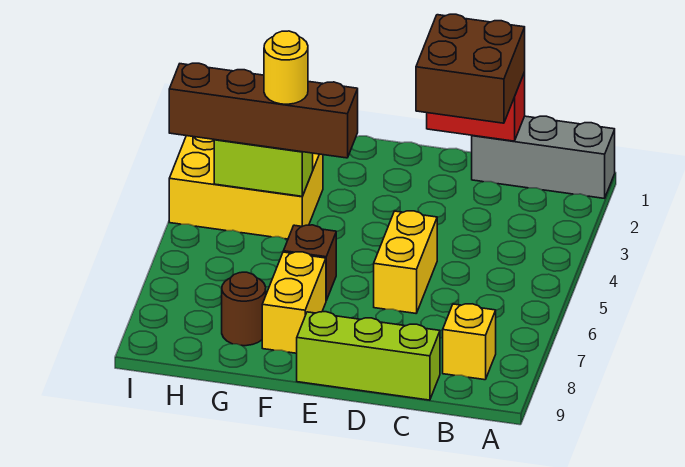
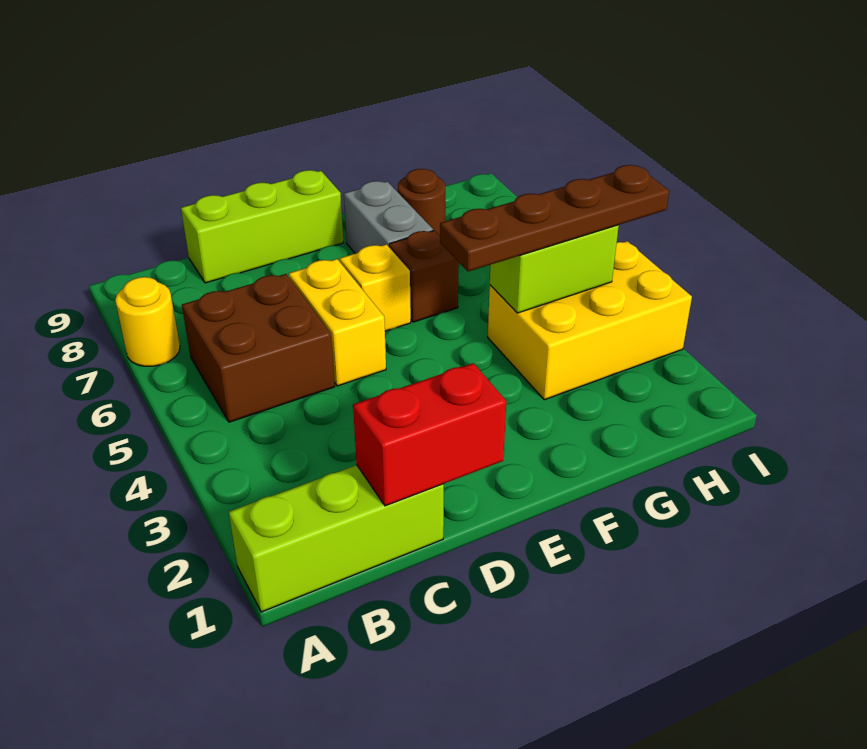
grey 1x3 brick [472,116,615,198] -> lime 1x3 brick [229,465,444,612]
yellow 1x1 brick [443,304,496,380] -> yellow 1x1 brick moved to [340,244,411,331]
brown 2x2 brick [416,14,525,123] -> brown 2x2 brick moved to [182,274,335,422]
brown 1x4 brick [169,63,358,158] -> brown 1x4 plate [440,165,669,272]
yellow 1x2 brick [262,252,326,353] -> grey 1x2 brick [344,181,433,253]
yellow 1x1 round brick [264,31,308,104] -> yellow 1x1 round brick moved to [115,277,180,366]

